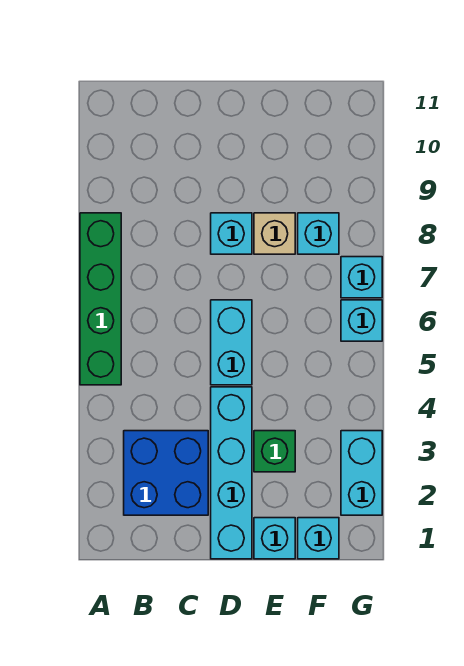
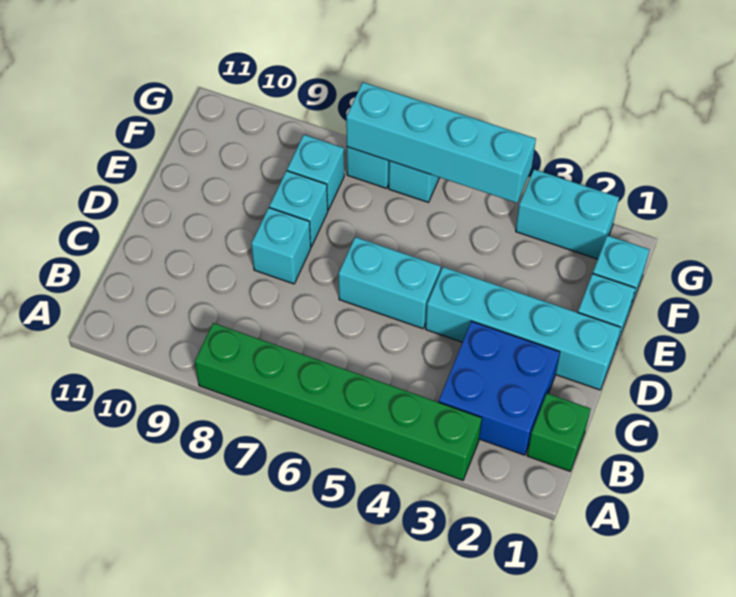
green 1x4 brick [80,213,121,385] -> green 1x6 brick [195,323,482,480]
green 1x1 brick [254,431,295,472] -> green 1x1 brick moved to [527,393,590,471]
tan 1x1 brick [254,213,295,254] -> cyan 1x1 brick [269,171,328,247]
none -> cyan 1x4 brick [346,82,536,203]

